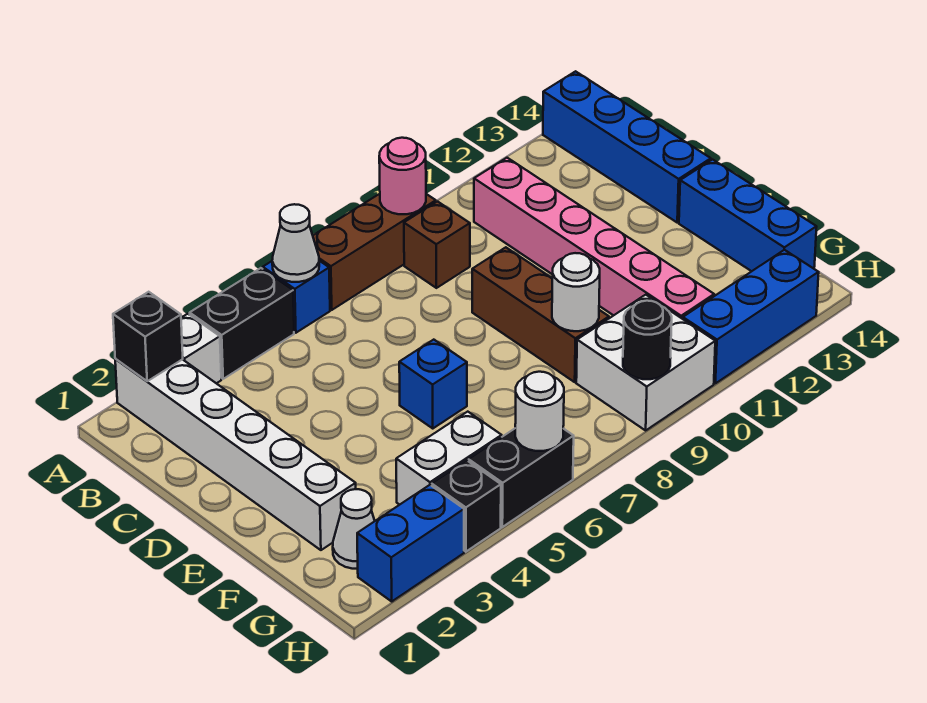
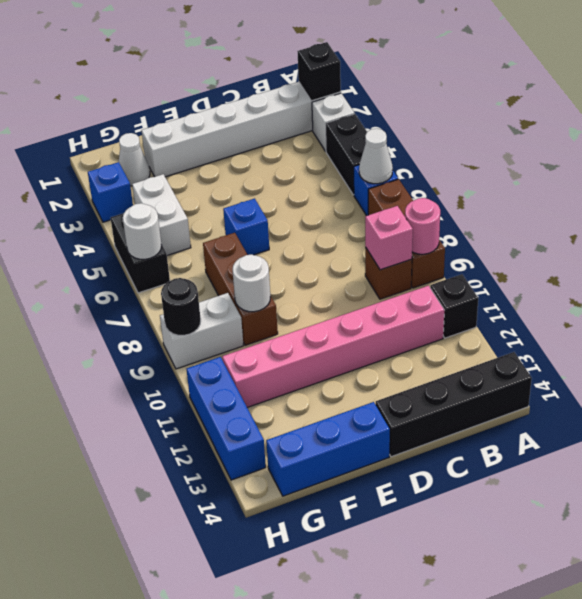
blue 1x4 brick [543,71,711,222] -> black 1x4 brick [375,352,532,457]
none -> pink 1x1 brick [365,206,413,270]
brown 1x3 brick [472,247,609,382] -> brown 1x3 brick turned to [203,233,278,345]
white 2x2 brick [576,295,715,430] -> white 1x2 brick [160,293,243,369]
blue 1x2 brick [357,485,464,601] -> blue 1x1 brick [88,162,133,222]
black 1x1 brick [432,460,501,552] -> black 1x1 brick moved to [430,274,478,338]

